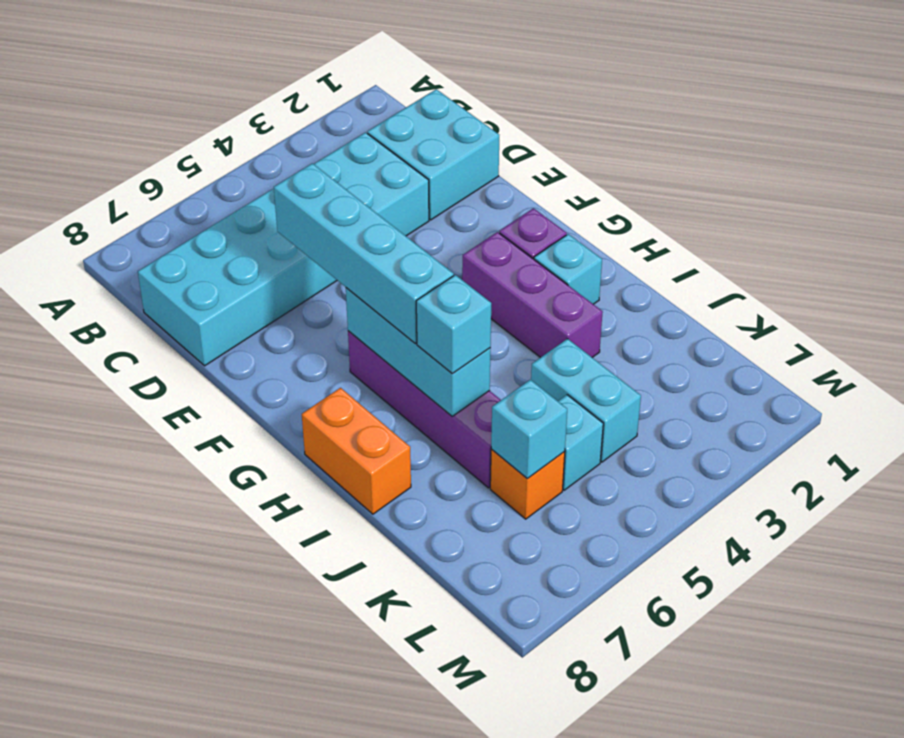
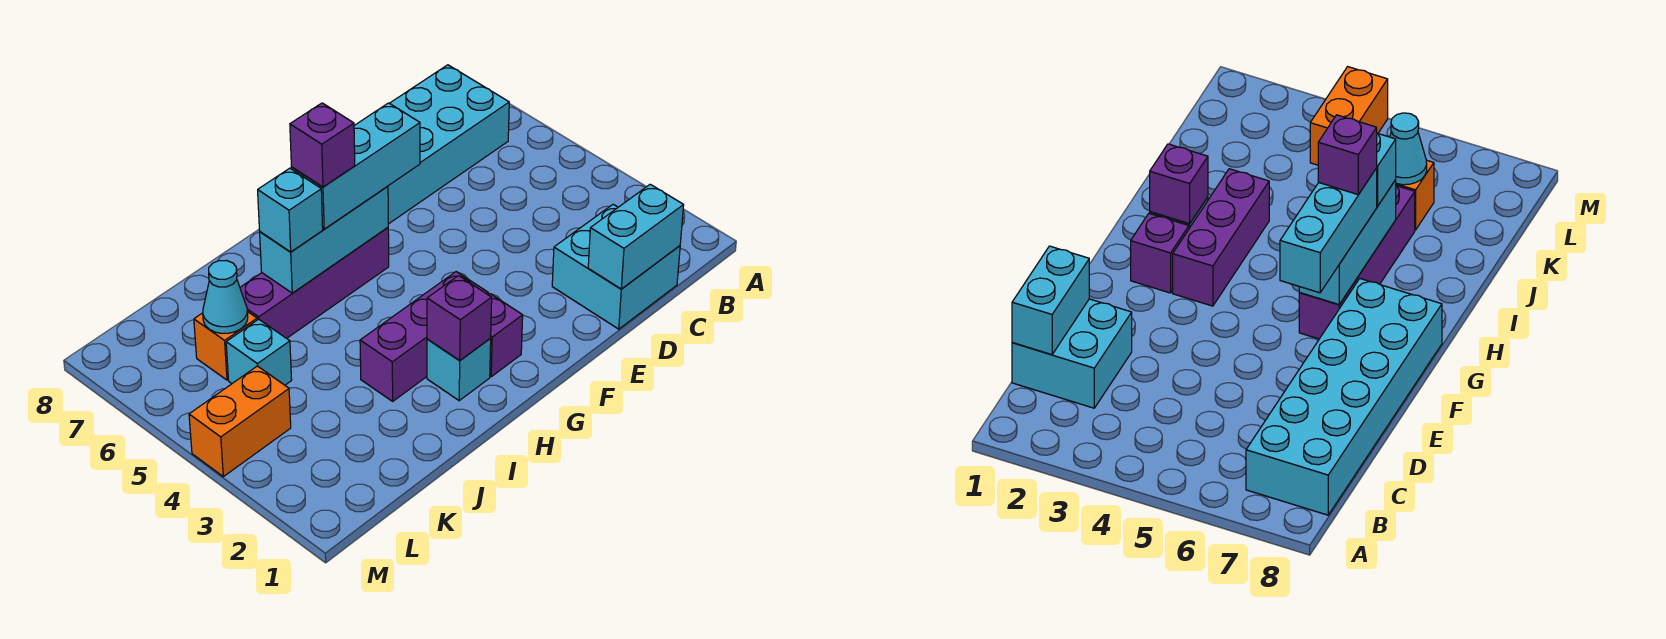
cyan 2x6 brick [138,132,429,366] -> cyan 2x6 brick turned to [291,65,509,224]
cyan 1x4 brick [274,163,454,343] -> cyan 1x3 brick [291,103,420,229]
none -> purple 1x1 brick [427,276,492,361]
none -> purple 1x1 brick [290,103,355,187]
orange 1x2 brick [302,388,411,514] -> orange 1x2 brick moved to [189,366,291,477]
cyan 1x2 brick [531,339,641,462] -> cyan 1x2 brick moved to [588,184,684,289]
cyan 1x1 brick [491,380,567,478] -> cyan 1x1 cone [203,260,248,333]

